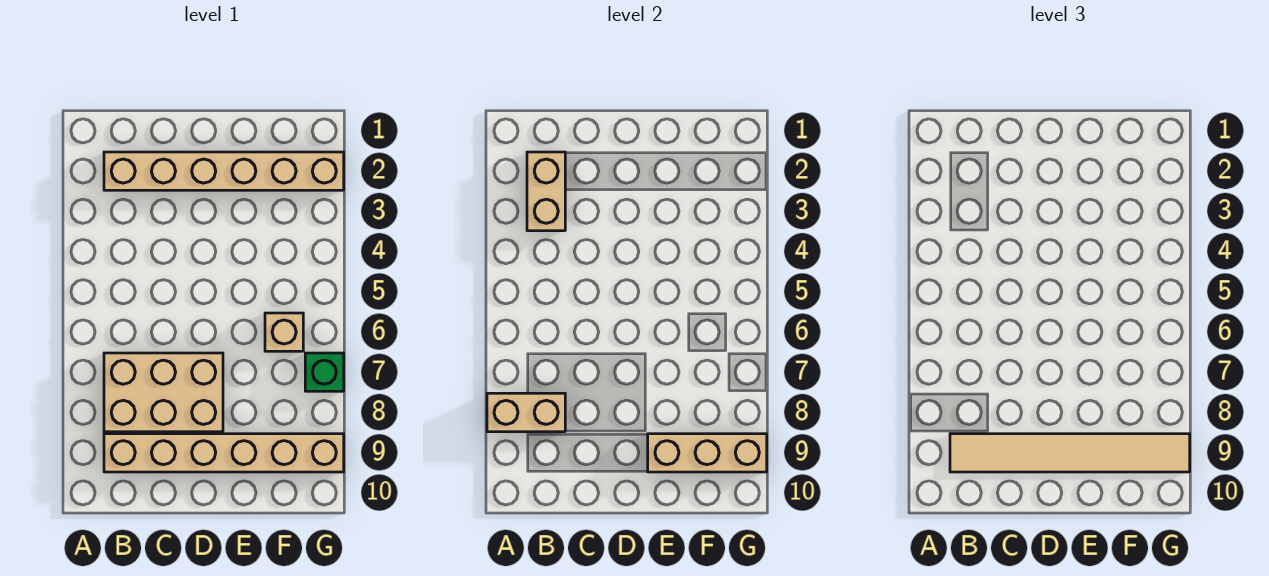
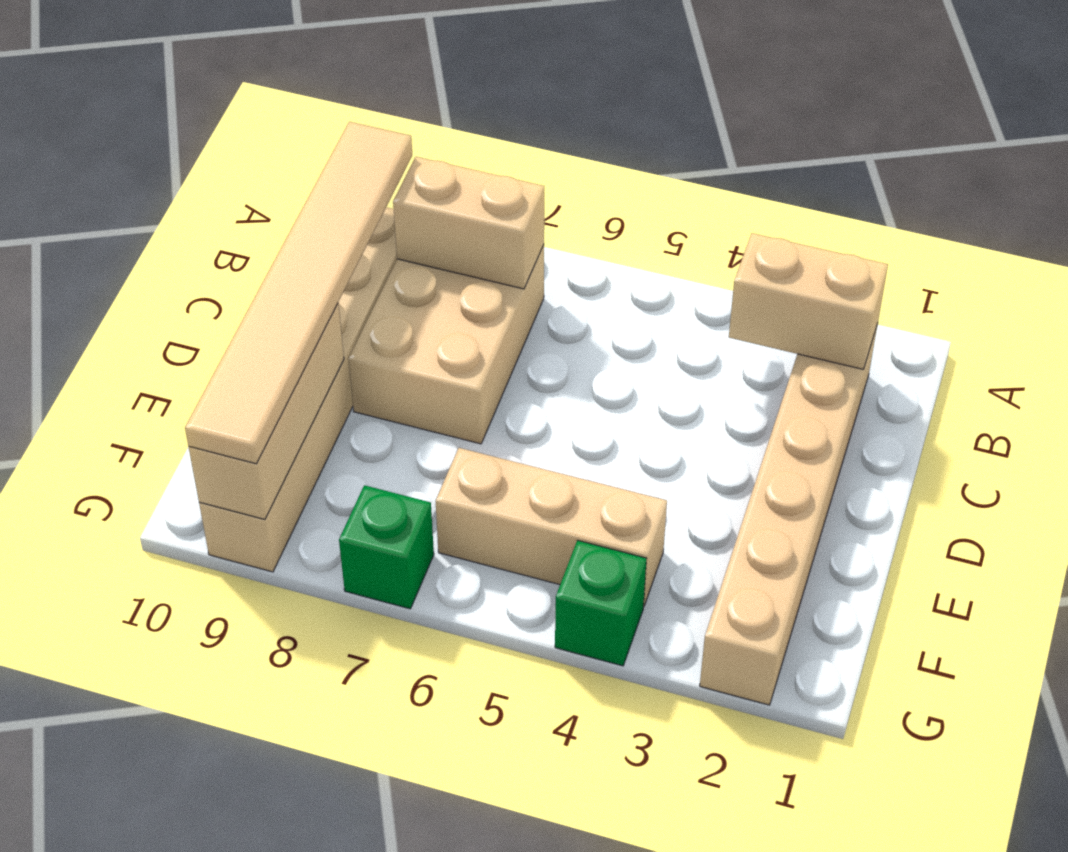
tan 1x2 brick [487,393,565,432] -> tan 1x2 brick turned to [393,157,544,289]
tan 1x1 brick [265,313,303,351] -> tan 1x3 brick [436,448,667,607]
none -> green 1x1 brick [555,540,646,666]

